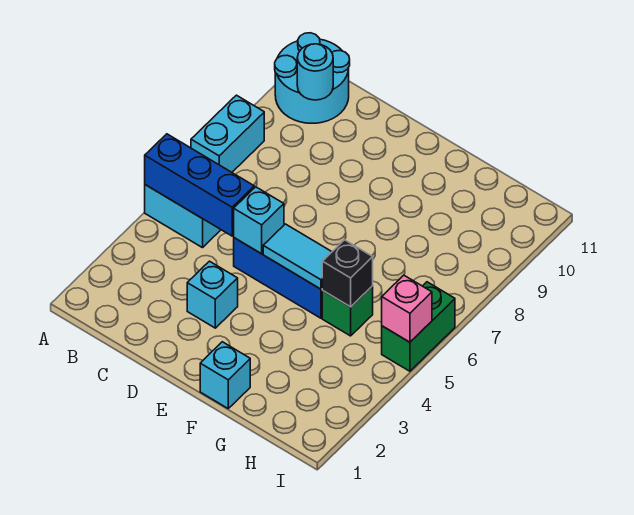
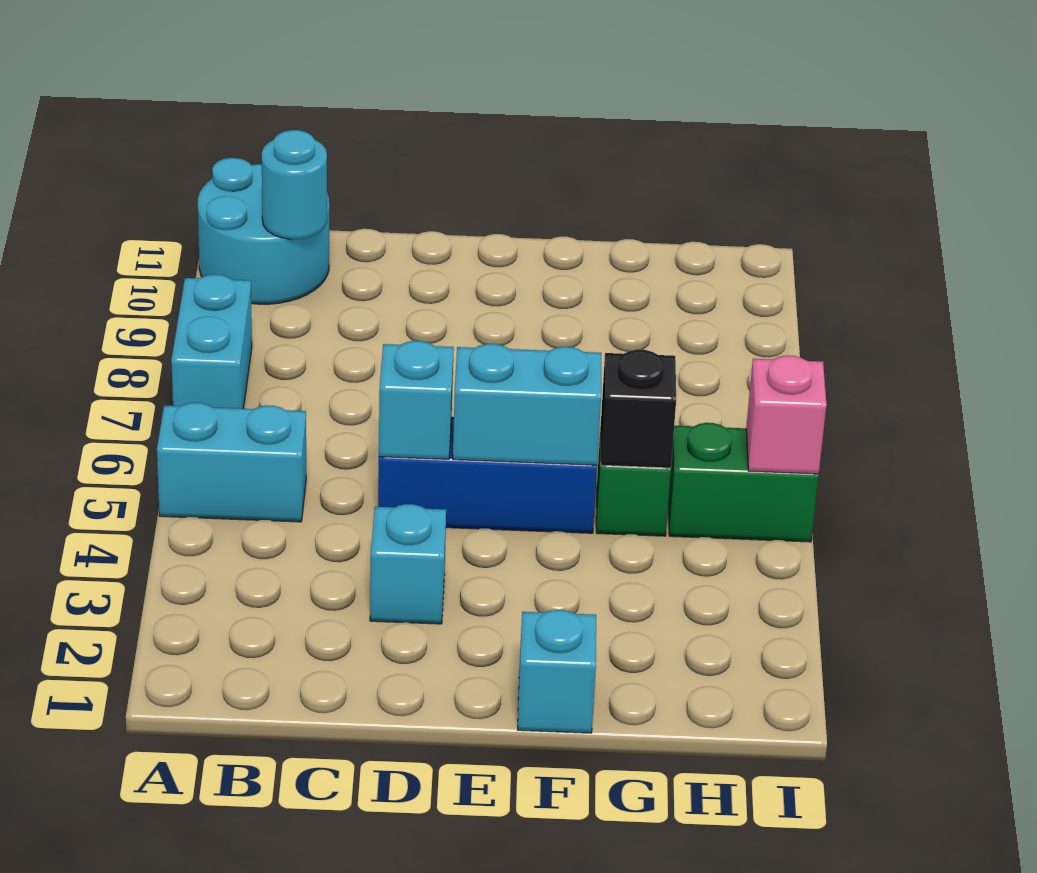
blue 1x3 brick [145,134,254,236] -> none
cyan 1x2 tile [263,224,332,289] -> cyan 1x2 brick [453,344,601,465]
green 1x2 brick [382,282,455,371] -> green 1x2 brick turned to [668,423,819,542]

